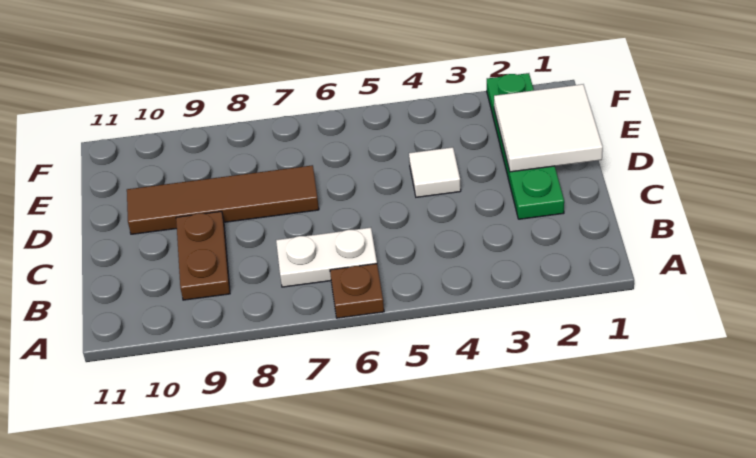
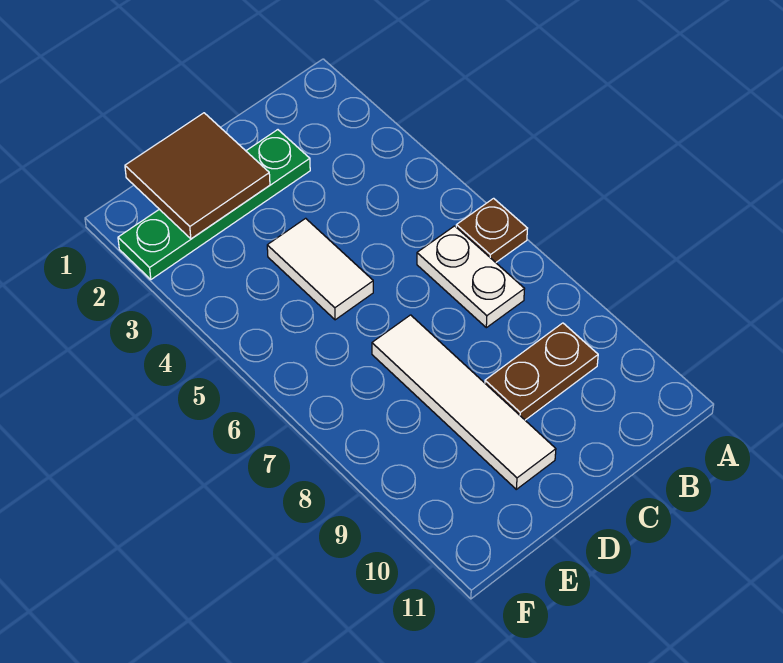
white 2x2 tile [494,84,603,172] -> brown 2x2 tile [125,113,270,239]
white 1x1 tile [409,147,461,197] -> white 1x2 tile [267,218,373,320]
brown 1x4 tile [127,165,319,234] -> white 1x4 tile [372,315,556,489]

